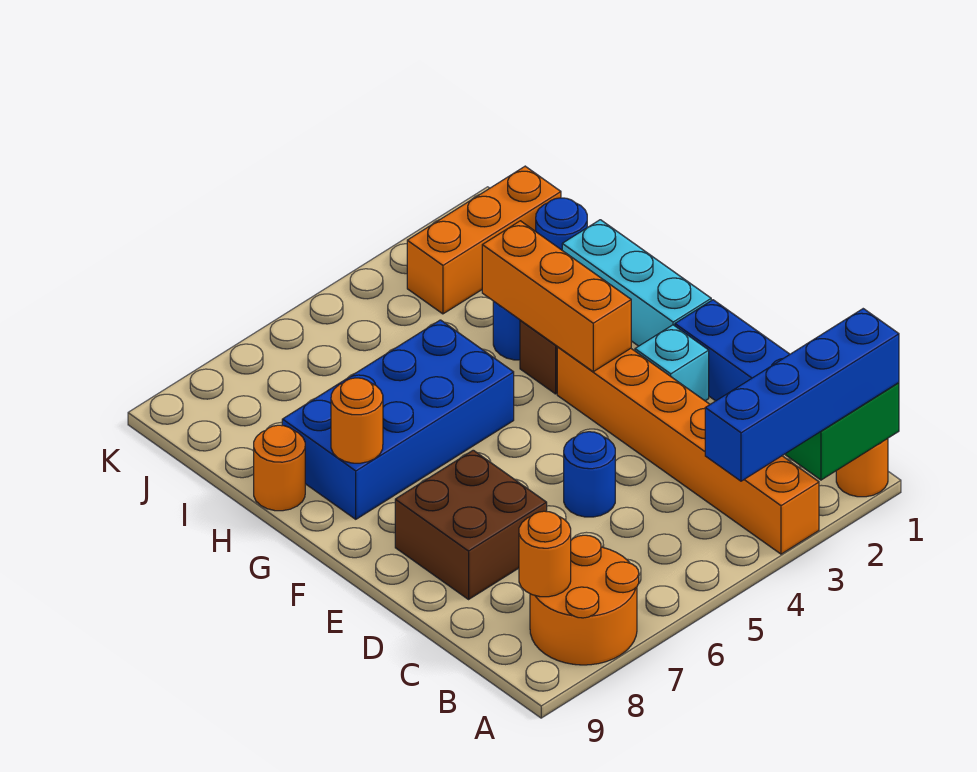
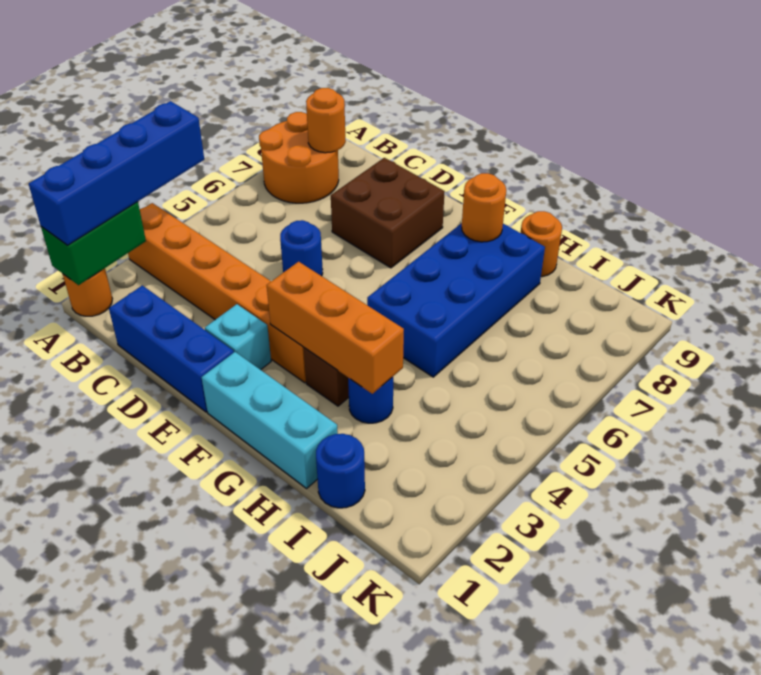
orange 1x3 brick [407,166,561,314] -> none

